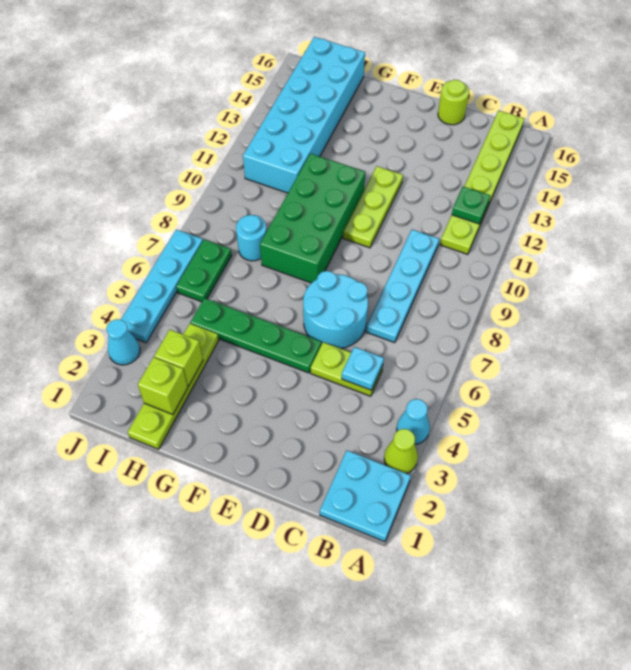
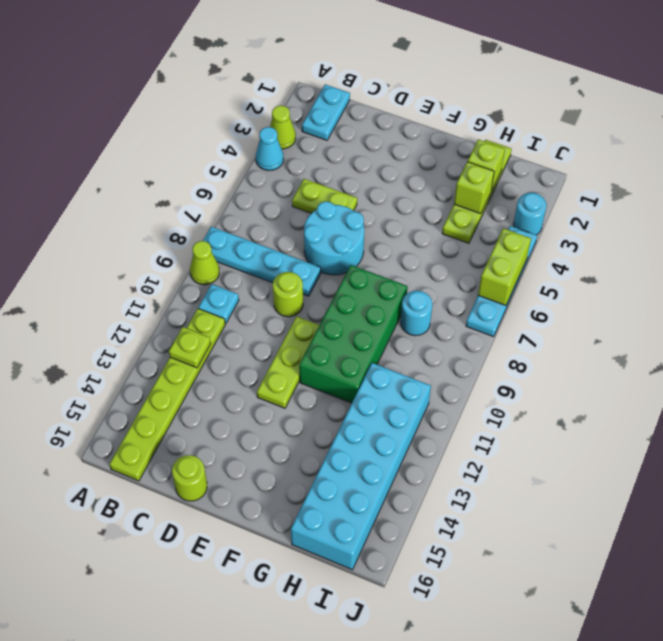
cyan 2x2 plate [320,451,411,542] -> cyan 1x2 plate [302,84,350,140]
none -> lime 1x1 cone [190,241,219,285]
green 1x1 plate [452,186,490,224] -> lime 1x1 plate [169,327,211,368]
cyan 1x1 plate [342,347,384,390] -> cyan 1x1 plate moved to [198,284,239,324]
cyan 1x4 plate [366,230,439,343] -> cyan 1x4 plate turned to [203,227,321,296]
none -> lime 1x1 round brick [273,272,303,317]
green 1x4 plate [190,298,321,373] -> none
green 1x2 plate [176,240,232,302] -> none
cyan 1x1 cone [106,319,140,365] -> cyan 1x1 round brick [514,193,547,235]
none -> lime 1x2 brick [478,228,531,305]

